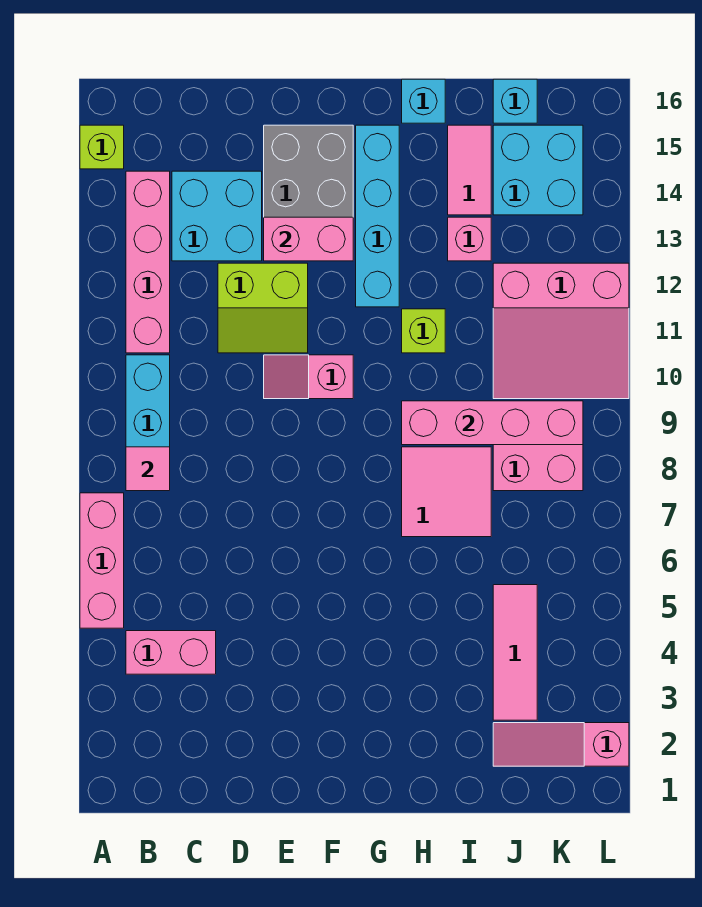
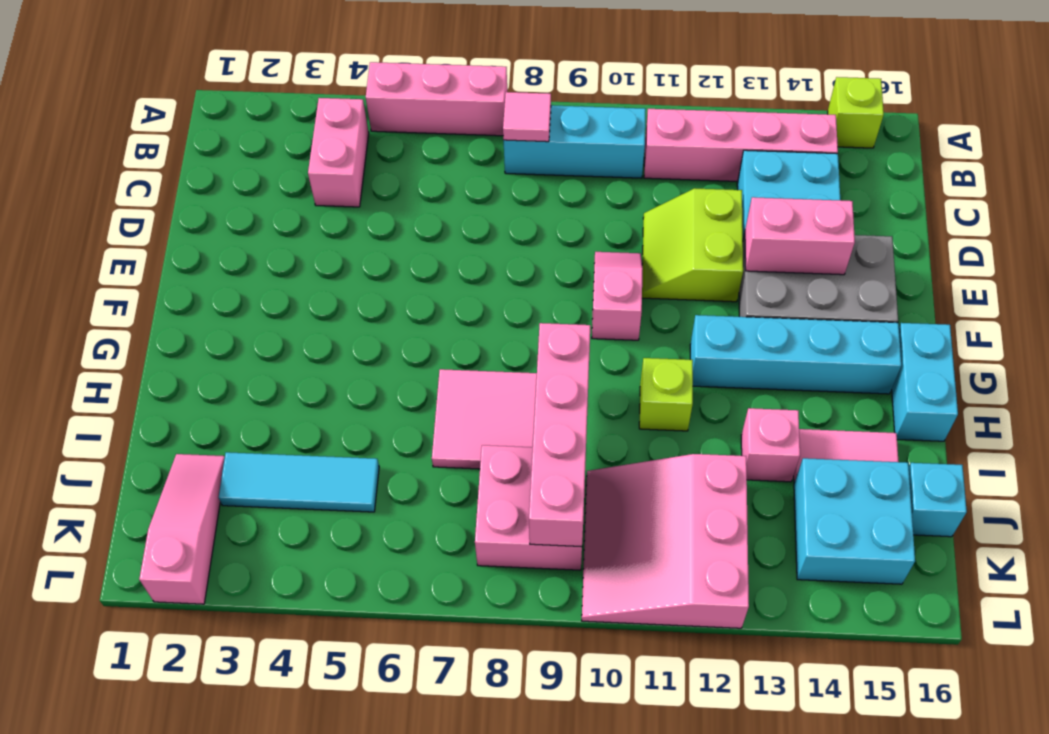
pink 1x2 brick [264,217,353,261] -> pink 1x2 brick turned to [745,197,855,275]
cyan 1x1 brick [402,79,445,123] -> cyan 1x2 brick [892,323,958,441]
pink 1x3 tile [493,585,537,720] -> cyan 1x3 tile [219,452,379,512]

